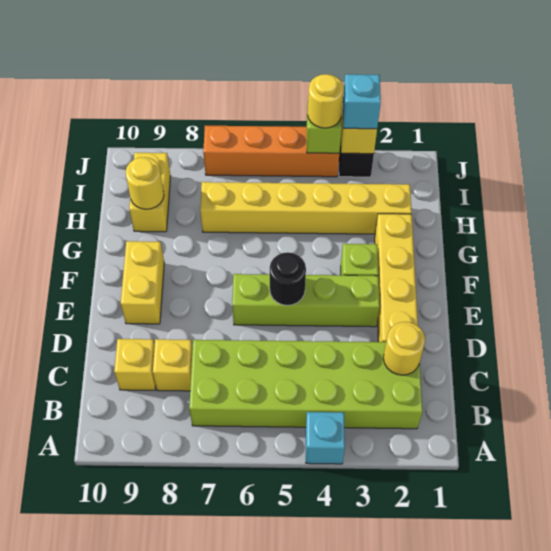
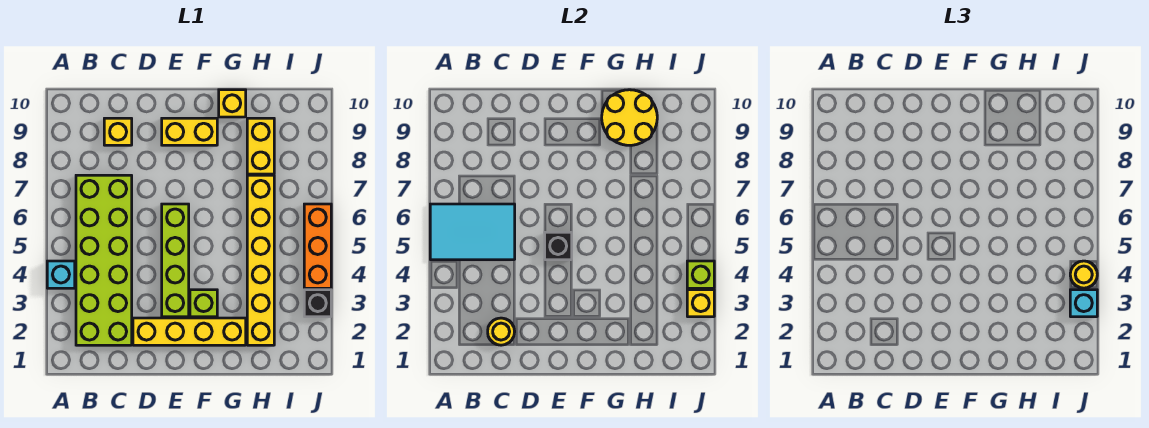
none -> cyan 2x3 tile [430,204,515,260]
yellow 1x1 brick [153,339,193,391] -> yellow 1x1 brick moved to [219,90,246,117]
black 1x1 round brick [270,252,306,305] -> black 1x1 brick [545,232,572,260]
yellow 1x2 brick [129,153,171,232] -> yellow 1x2 brick turned to [247,118,274,174]
yellow 1x1 round brick [126,157,164,209] -> yellow 2x2 round brick [602,90,657,145]
orange 1x4 brick [203,126,339,177] -> orange 1x3 brick [304,204,331,288]

